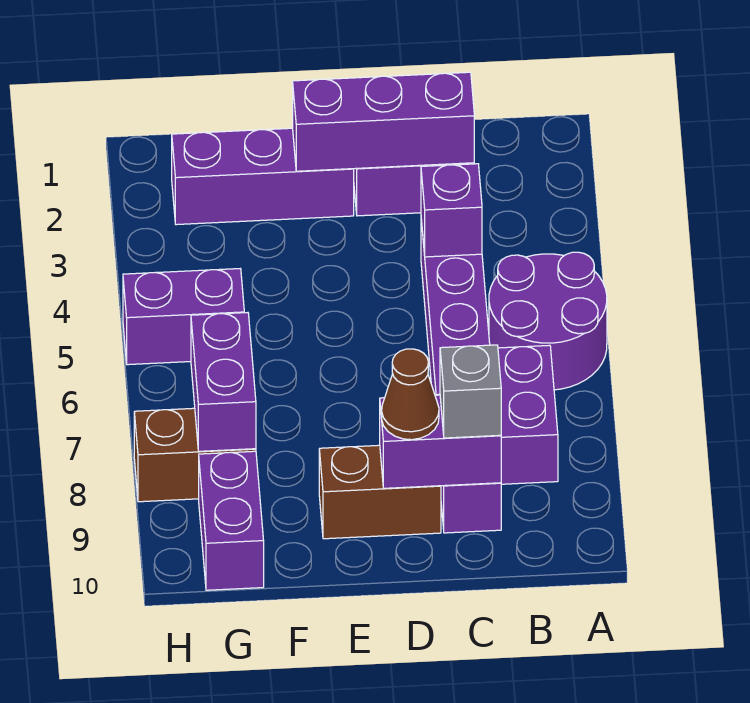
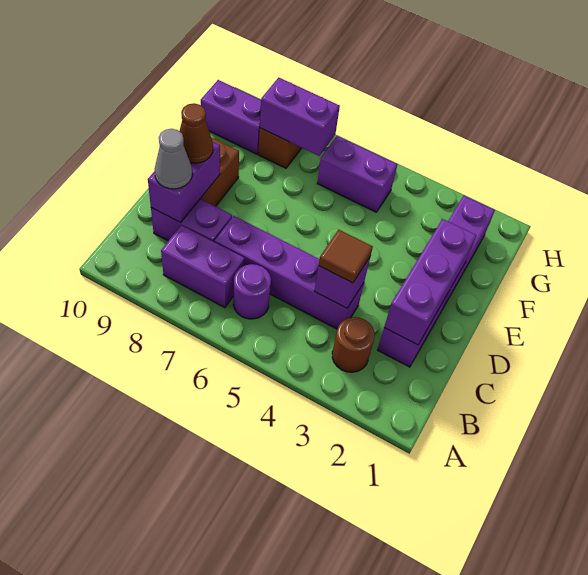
purple 2x2 round brick [489,252,607,390] -> purple 1x1 round brick [233,264,271,319]
none -> brown 1x1 round brick [332,317,375,372]
none -> brown 1x1 tile [319,230,373,283]
grey 1x1 brick [440,345,501,438] -> grey 1x1 cone [155,129,192,189]
purple 1x2 brick [123,269,244,365] -> purple 1x2 brick turned to [317,136,397,212]

